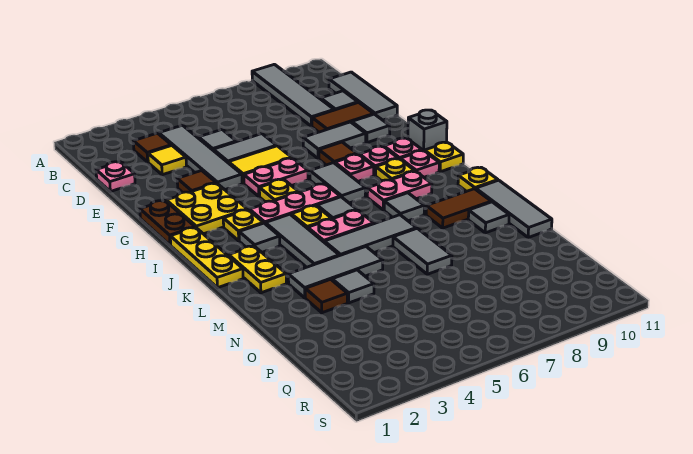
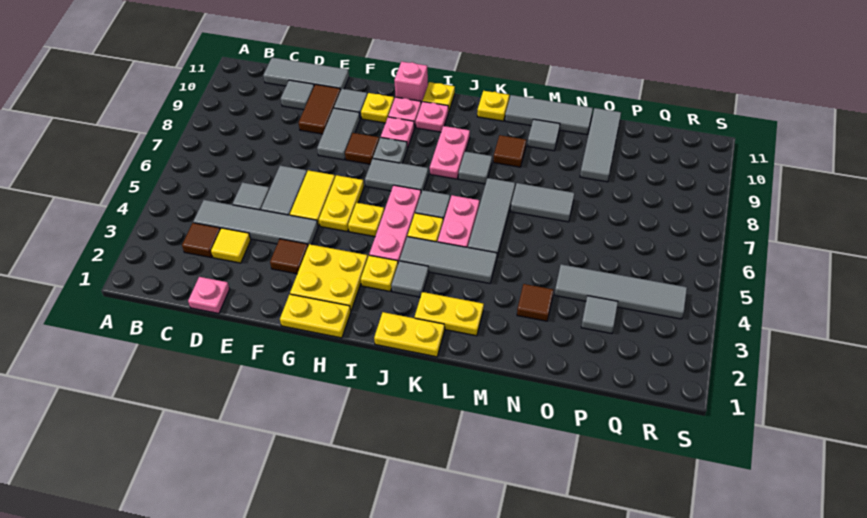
grey 1x4 tile [252,64,334,126] -> grey 1x4 tile moved to [555,264,687,319]
brown 1x2 plate [140,201,195,245] -> yellow 1x2 plate [280,294,351,338]
pink 1x2 plate [244,158,308,196] -> yellow 1x2 plate [319,175,364,232]
pink 1x1 plate [335,154,374,181] -> grey 1x1 plate [373,137,407,163]
grey 1x1 brick [408,110,447,151] -> pink 1x1 brick [394,62,428,103]
yellow 1x3 plate [170,227,243,288] -> yellow 1x2 plate [374,312,445,357]
yellow 1x1 plate [376,159,415,181] -> yellow 1x1 plate moved to [361,93,394,123]
brown 1x2 tile [426,189,491,228] -> brown 1x1 tile [493,135,526,167]
grey 1x3 tile [288,247,383,298] -> grey 1x3 tile moved to [580,108,621,182]
grey 1x1 tile [332,270,374,303] -> grey 1x1 tile moved to [581,296,618,334]

